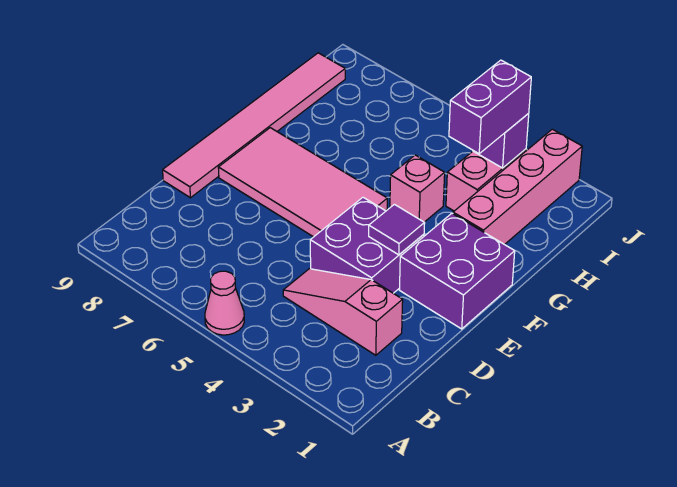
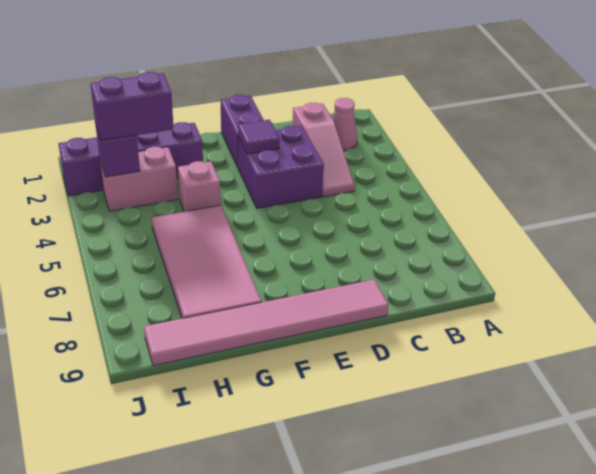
pink 1x1 cone [205,271,244,335] -> pink 1x1 cone moved to [332,98,358,150]
purple 2x2 brick [400,213,515,329] -> purple 1x2 brick [221,95,263,167]
pink 2x4 tile [218,128,387,237] -> pink 2x4 tile moved to [151,205,261,318]
pink 1x4 brick [453,129,582,245] -> purple 1x4 brick [58,122,203,196]

